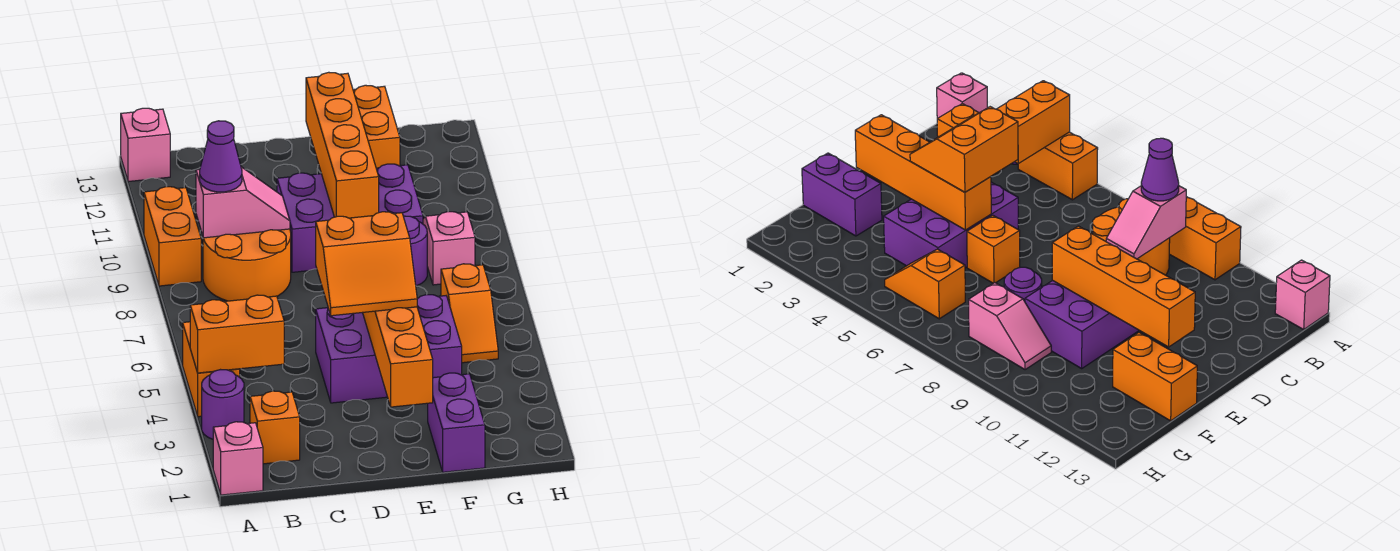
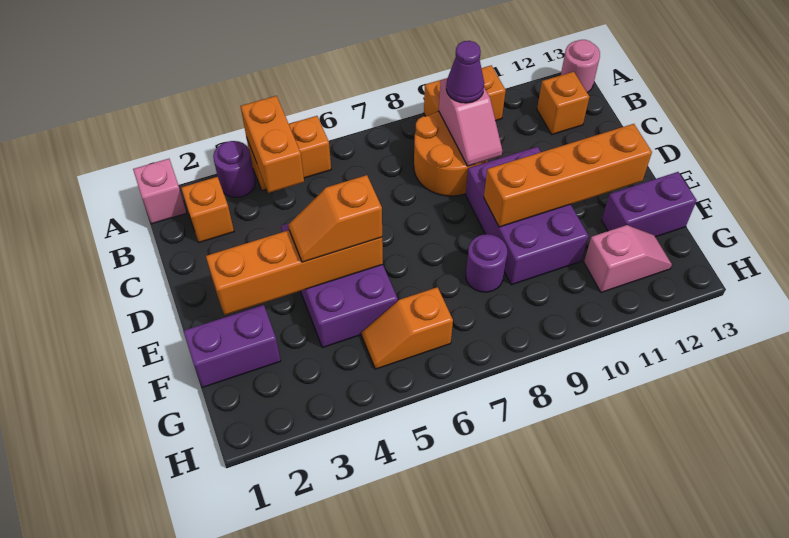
pink 1x1 brick [121,108,170,182] -> pink 1x1 round brick [561,40,600,93]
orange 2x2 slope [316,212,417,316] -> orange 1x2 slope [288,175,382,262]
orange 1x1 brick [967,215,1020,283] -> orange 1x1 brick moved to [537,72,589,134]
orange 1x2 brick [353,85,400,168] -> purple 1x2 brick [602,172,697,237]
pink 1x2 slope [423,212,475,285] -> pink 1x2 slope moved to [584,225,672,292]

